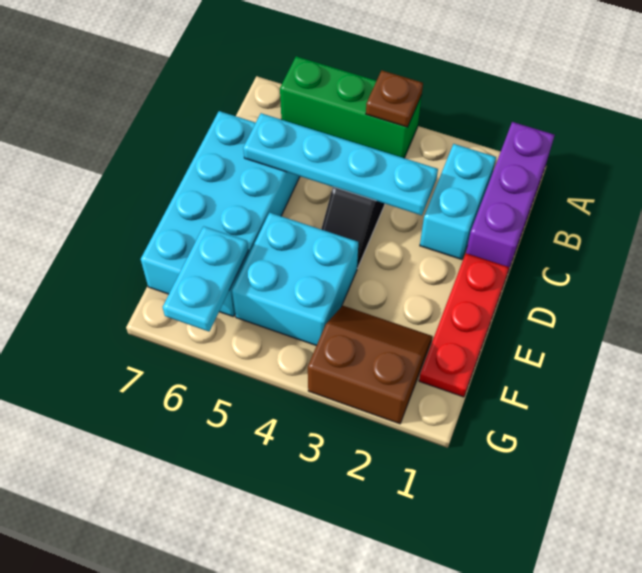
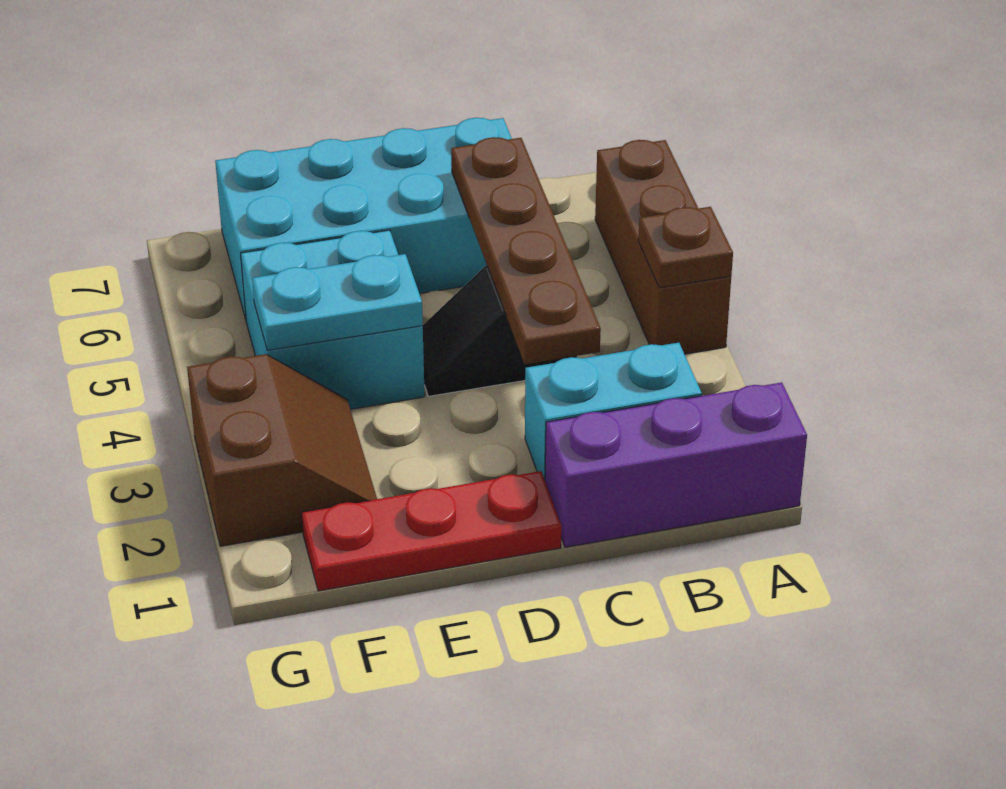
green 1x3 brick [280,56,422,158] -> brown 1x3 brick [595,140,731,354]
cyan 1x4 plate [243,113,438,215] -> brown 1x4 plate [451,137,601,364]
cyan 1x2 plate [163,226,248,331] -> cyan 1x2 plate moved to [252,254,423,350]

